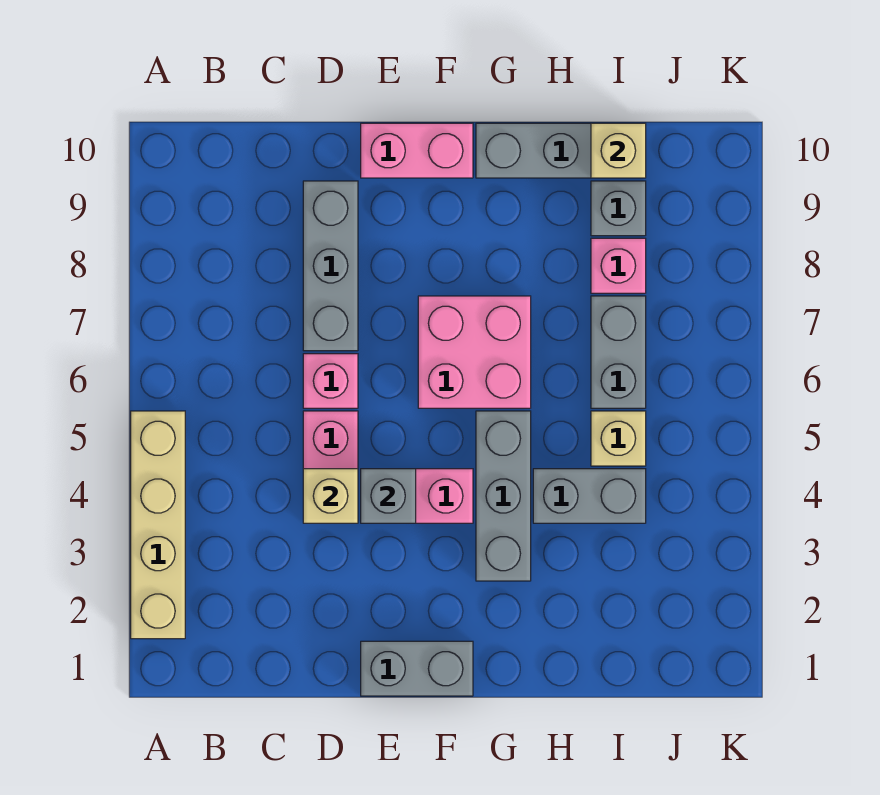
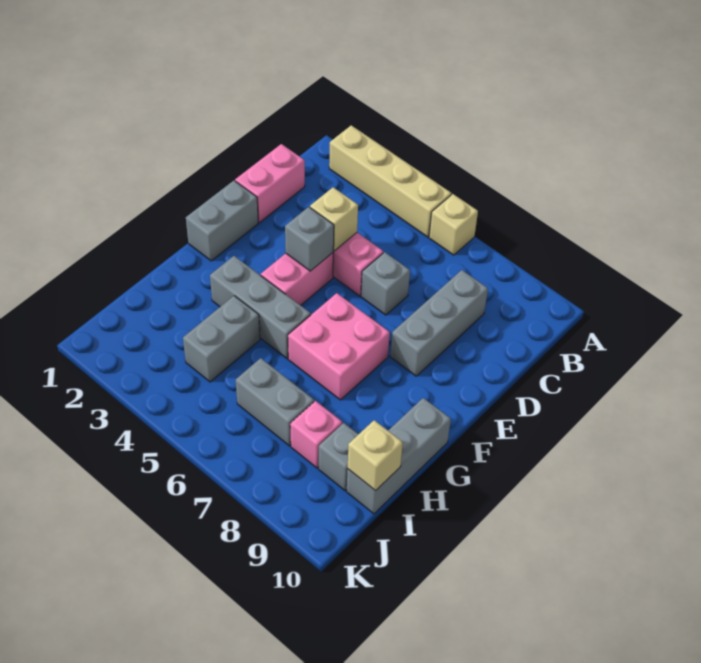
pink 1x1 brick [303,354,358,408] -> grey 1x1 brick [361,252,410,315]
grey 1x3 brick [303,181,358,351] -> grey 1x3 brick turned to [390,270,488,376]
pink 1x2 brick [361,123,473,178] -> pink 1x2 brick moved to [235,144,305,223]
tan 1x1 brick [591,411,646,466] -> tan 1x1 brick moved to [429,194,478,255]

